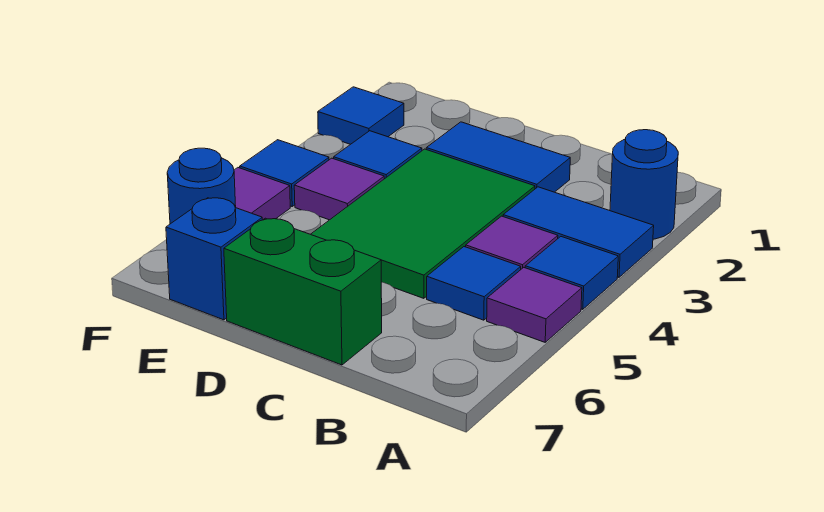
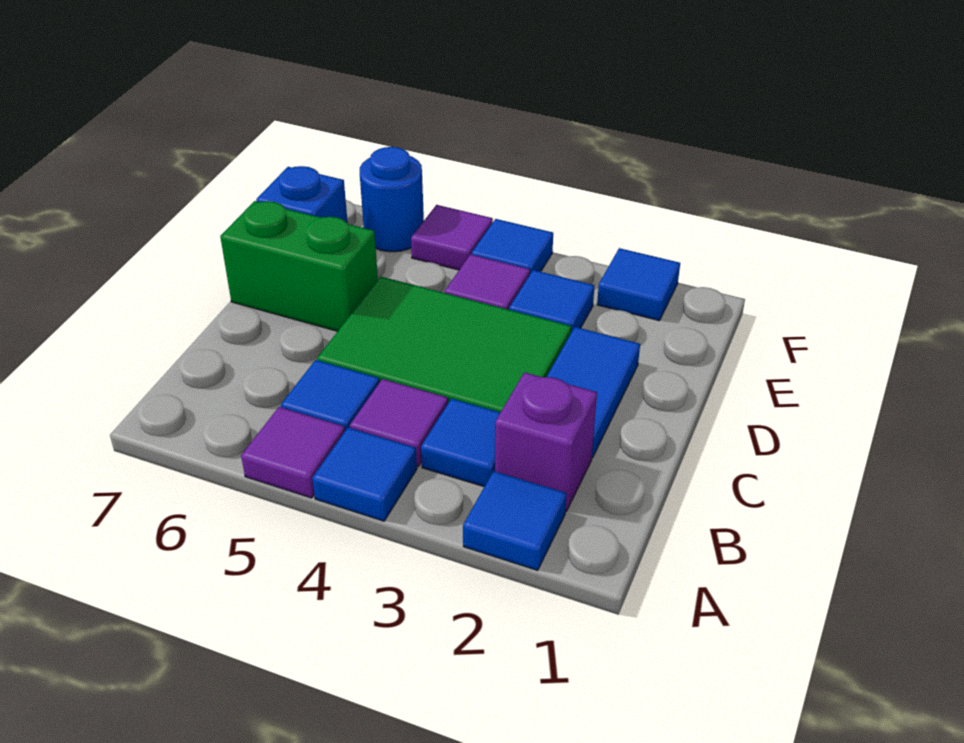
blue 1x1 round brick [610,130,678,239] -> blue 1x1 tile [463,471,566,570]
blue 1x2 tile [503,187,654,277] -> blue 1x1 tile [421,399,500,487]
none -> purple 1x1 brick [495,372,597,511]
green 1x2 brick [224,218,382,365] -> green 1x2 brick turned to [220,201,378,331]

